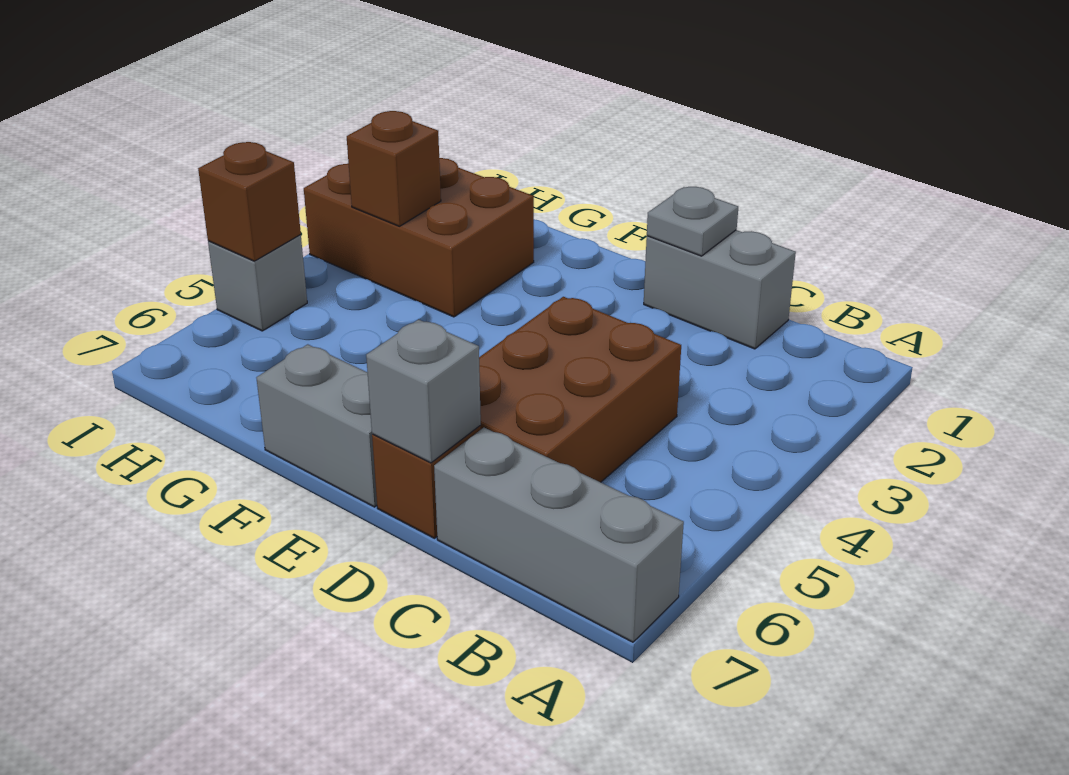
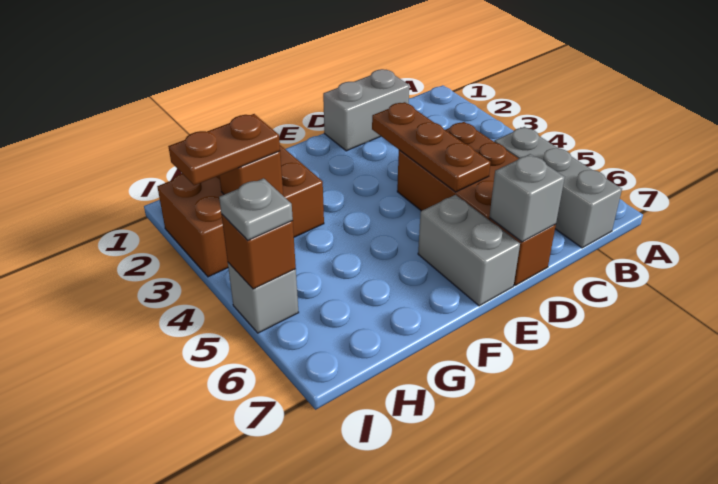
grey 1x3 brick [434,428,684,642] -> grey 1x3 brick turned to [494,127,622,248]
grey 1x1 plate [647,187,738,256] -> grey 1x1 plate moved to [219,178,293,240]
none -> brown 1x3 plate [372,102,491,192]
grey 1x2 brick [257,344,377,507] -> grey 1x2 brick turned to [418,195,520,306]
none -> brown 1x2 plate [168,114,280,185]

